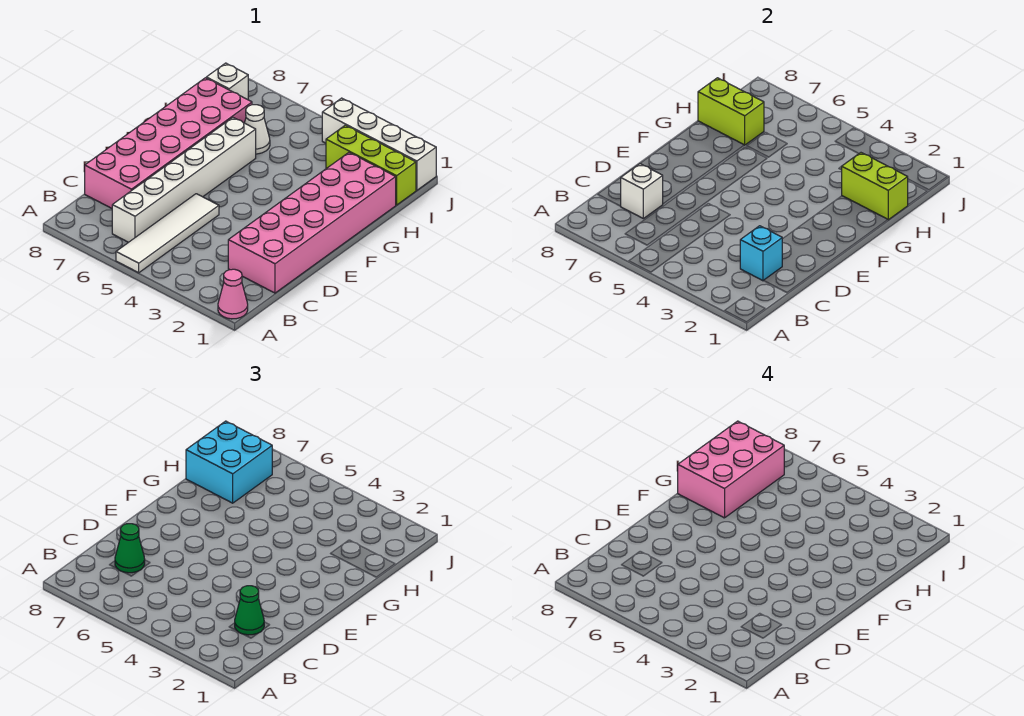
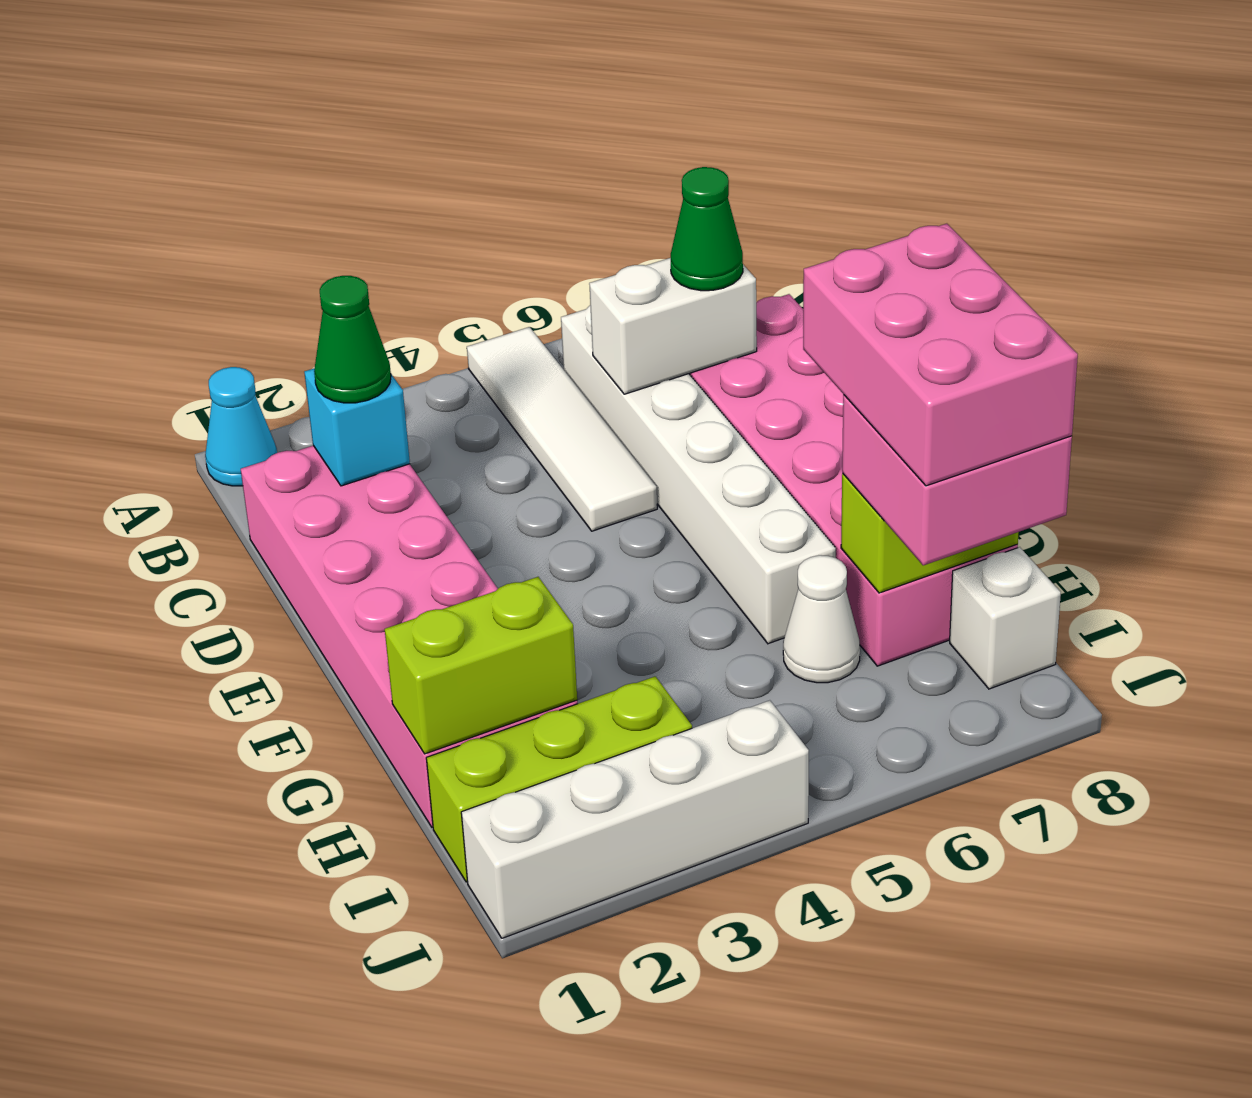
pink 1x1 cone [218,269,248,319] -> cyan 1x1 cone [205,367,277,486]
white 1x1 brick [621,164,663,218] -> white 1x2 brick [589,258,757,394]
cyan 2x2 brick [186,421,272,503] -> pink 2x2 brick [842,395,1072,565]

